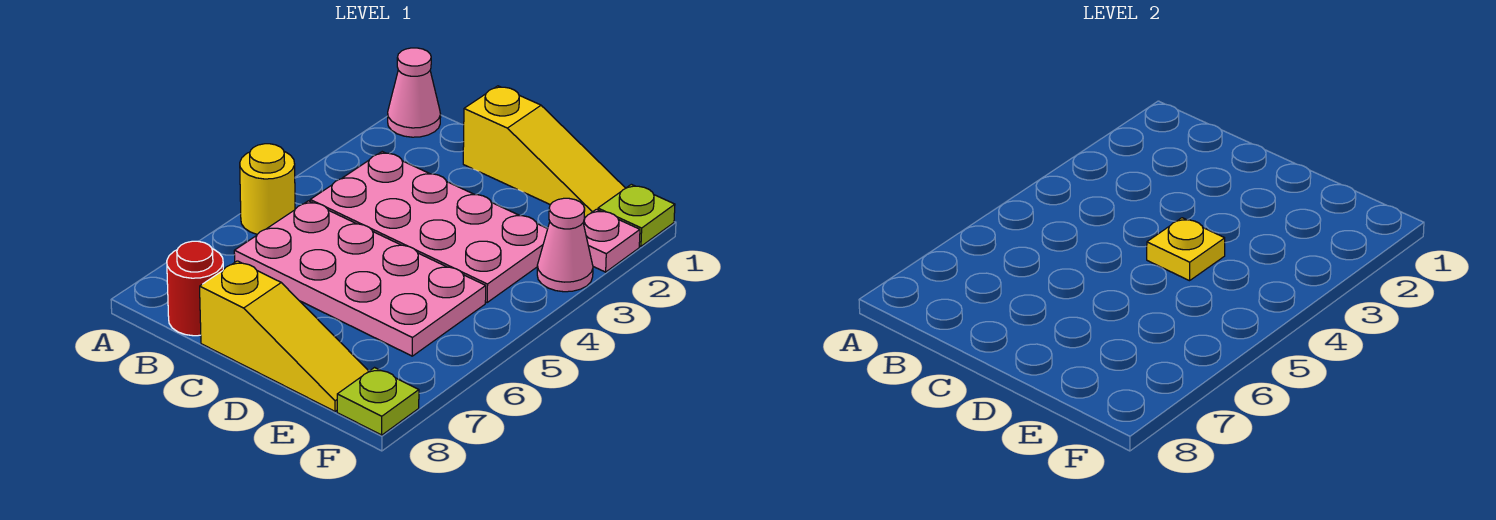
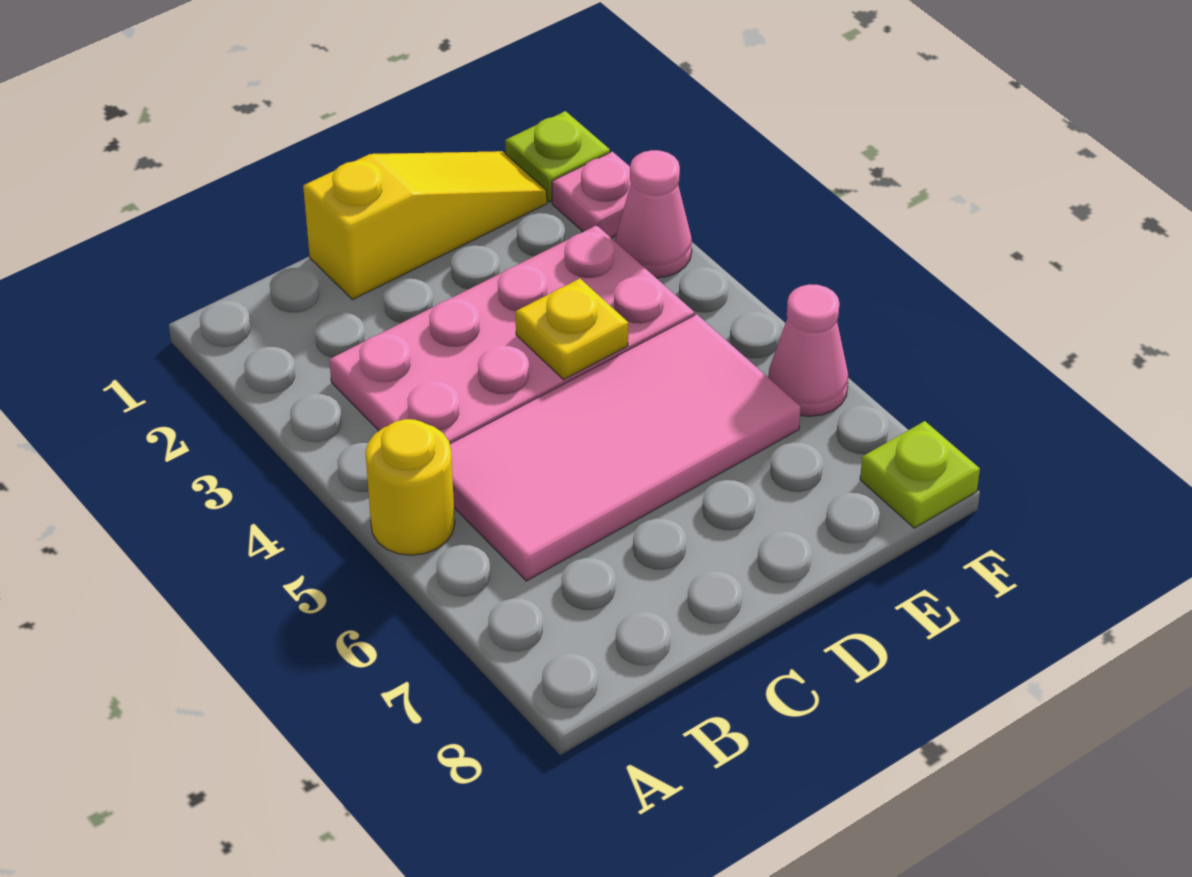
pink 1x1 cone [388,48,441,137] -> pink 1x1 cone moved to [768,284,848,416]
pink 2x4 plate [234,201,486,356] -> pink 2x4 tile [450,314,801,581]
red 1x1 round brick [167,241,223,336] -> none
yellow 1x3 slope [200,261,369,411] -> none

